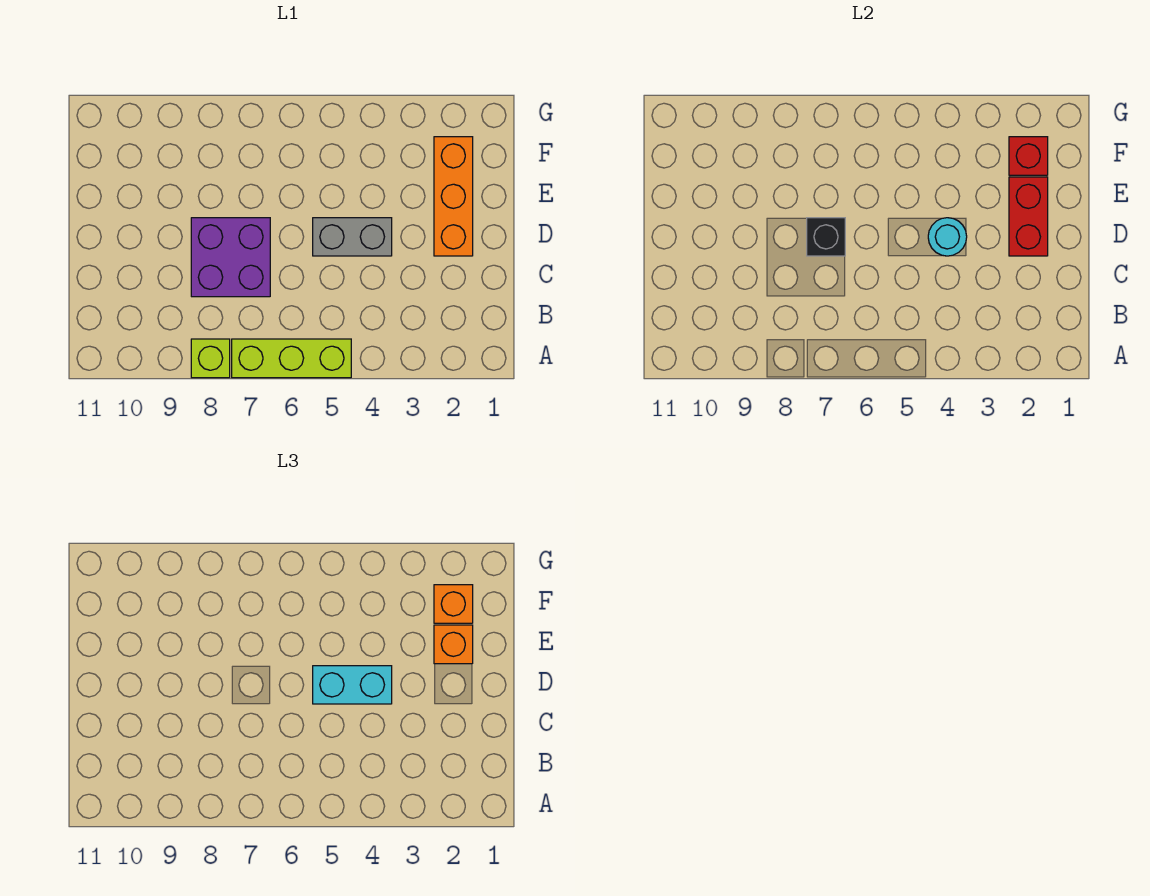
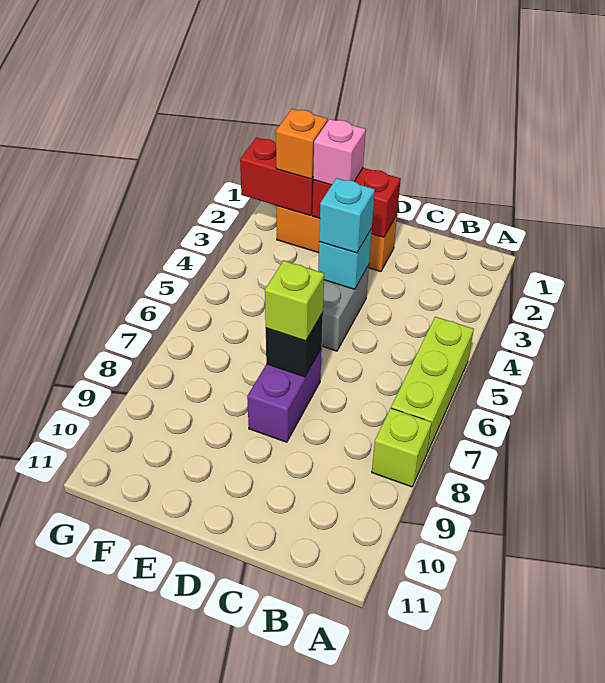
purple 2x2 brick [191,218,270,297] -> purple 1x2 brick [247,349,322,442]
cyan 1x1 round brick [928,218,967,256] -> cyan 1x1 brick [318,229,372,289]
cyan 1x2 brick [313,666,392,704] -> cyan 1x1 brick [319,178,375,253]
none -> lime 1x1 brick [265,261,324,341]
orange 1x1 brick [434,625,473,664] -> pink 1x1 brick [313,119,366,185]
red 1x1 brick [1009,137,1048,175] -> red 1x2 brick [240,138,313,216]

